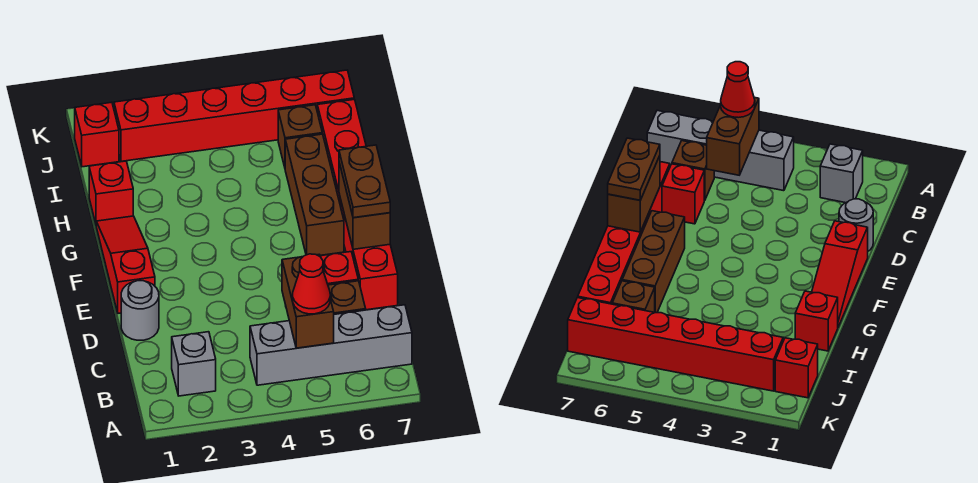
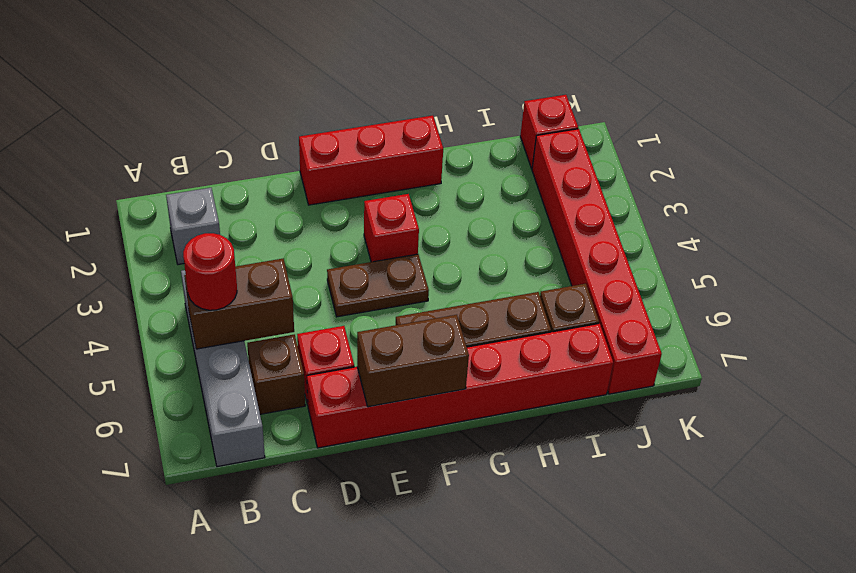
red 1x1 cone [293,254,330,314] -> red 1x1 round brick [183,233,237,310]
grey 1x1 round brick [121,281,159,340] -> none
red 1x3 slope [96,216,155,313] -> red 1x3 brick [299,116,443,205]
brown 1x2 plate [339,145,390,218] -> brown 1x2 plate moved to [327,254,429,317]
red 1x1 brick [89,161,133,223] -> red 1x1 brick moved to [364,194,419,262]

